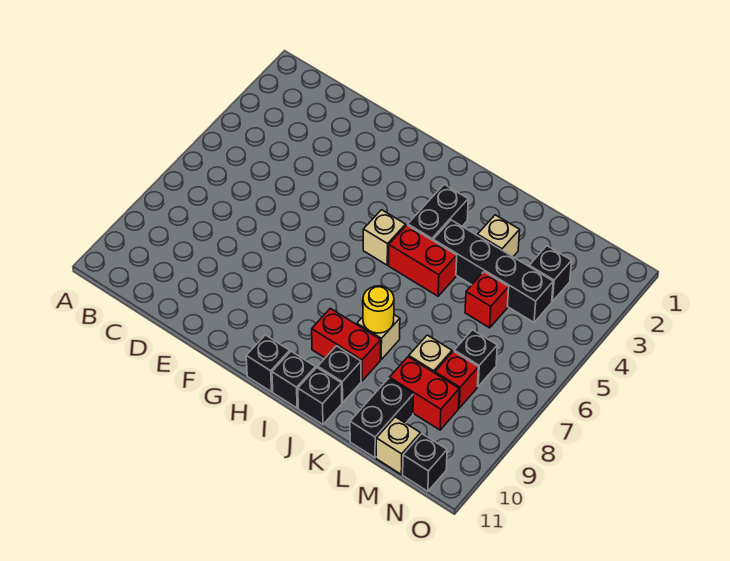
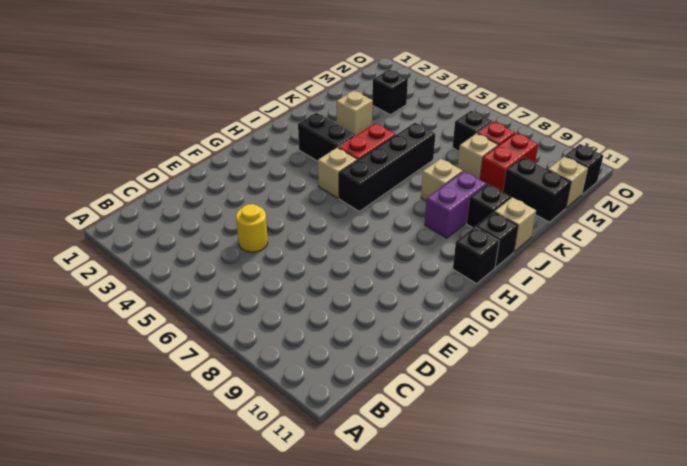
red 1x2 brick [312,308,381,381] -> purple 1x2 brick [425,171,486,238]
black 1x4 brick [433,220,553,322] -> black 1x4 brick moved to [339,123,435,211]
yellow 1x1 round brick [363,286,394,333] -> yellow 1x1 round brick moved to [236,204,268,252]
black 1x1 brick [298,368,342,424] -> tan 1x1 brick [495,197,536,252]
red 1x1 brick [465,272,509,328] -> none

